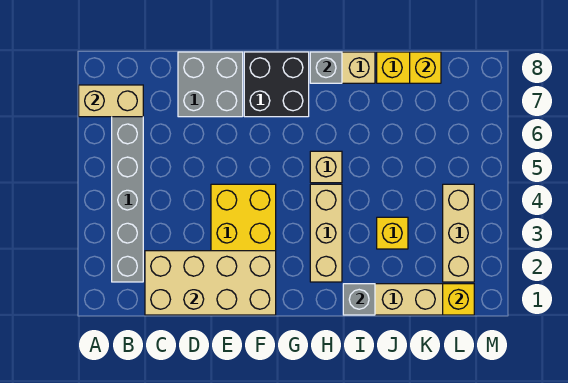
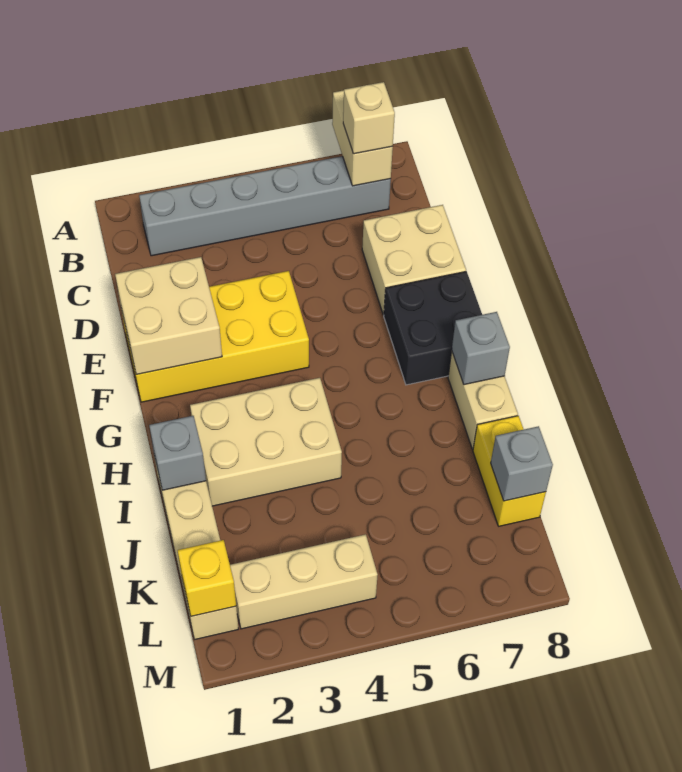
tan 2x4 brick [145,251,276,315] -> tan 2x2 brick [115,257,222,374]
grey 2x2 brick [178,52,243,117] -> tan 2x2 brick [362,205,466,315]
tan 1x3 brick [310,184,342,282] -> tan 2x3 brick [190,378,342,506]
tan 1x1 brick [310,151,342,183] -> tan 1x1 brick moved to [343,82,395,154]
yellow 1x1 brick [377,217,408,249] -> none
yellow 1x1 brick [410,52,441,83] -> grey 1x1 brick [491,426,553,501]

